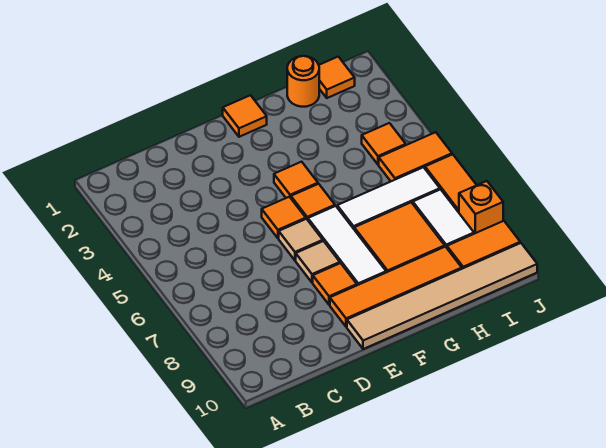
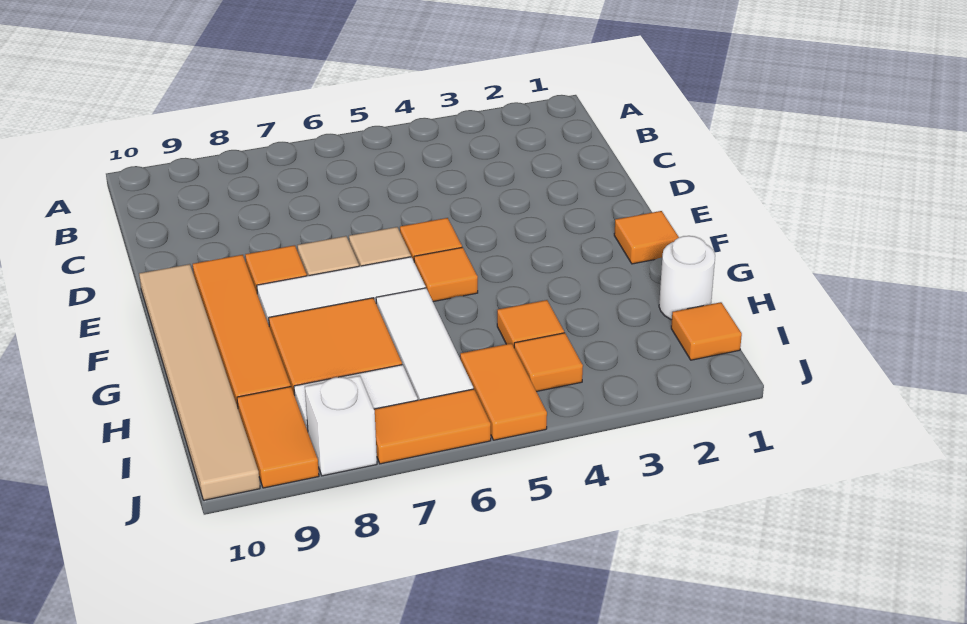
orange 1x1 tile [274,162,318,198] -> orange 1x1 tile moved to [497,300,564,347]
orange 1x1 round brick [287,56,319,107] -> white 1x1 round brick [659,236,715,320]
orange 1x1 brick [459,181,503,234] -> white 1x1 brick [305,376,377,476]

